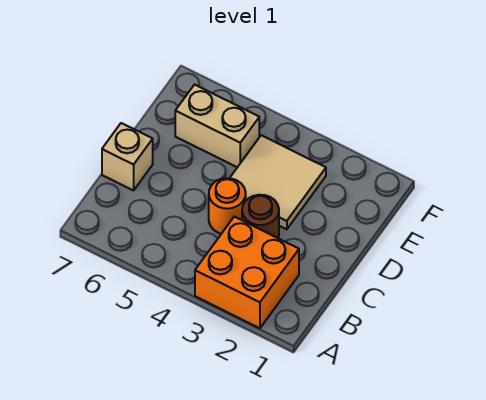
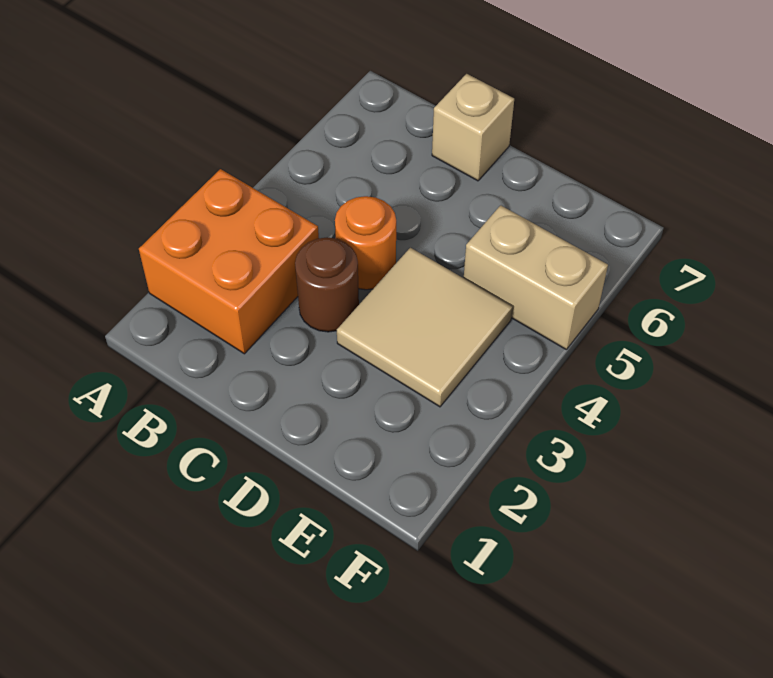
tan 1x2 brick [175,85,259,167] -> tan 1x2 brick turned to [464,205,608,350]

